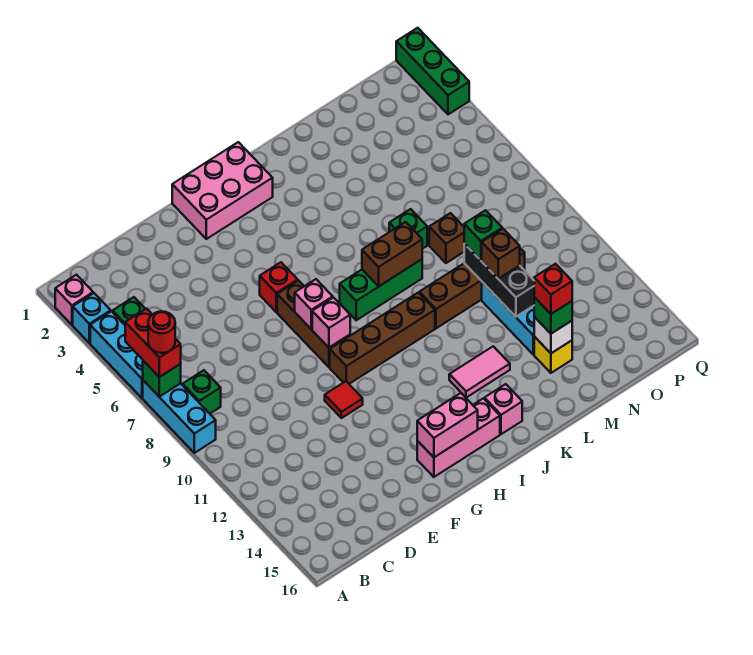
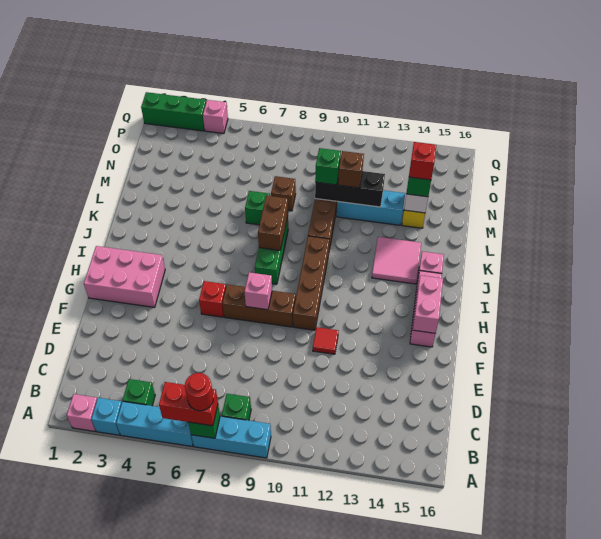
pink 2x3 brick [172,142,273,239] -> pink 2x3 brick turned to [84,246,165,307]
pink 1x1 brick [312,297,350,347] -> pink 1x1 brick moved to [203,100,228,133]
pink 1x2 tile [449,346,510,398] -> pink 2x2 tile [372,237,421,284]

